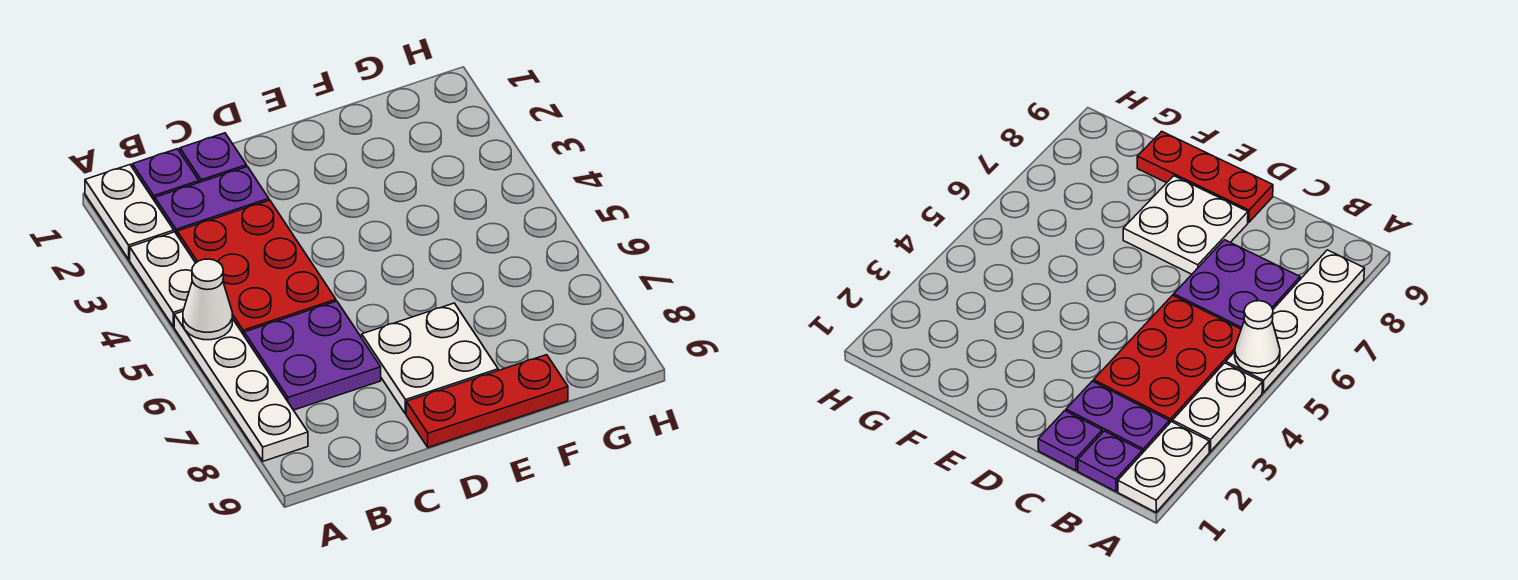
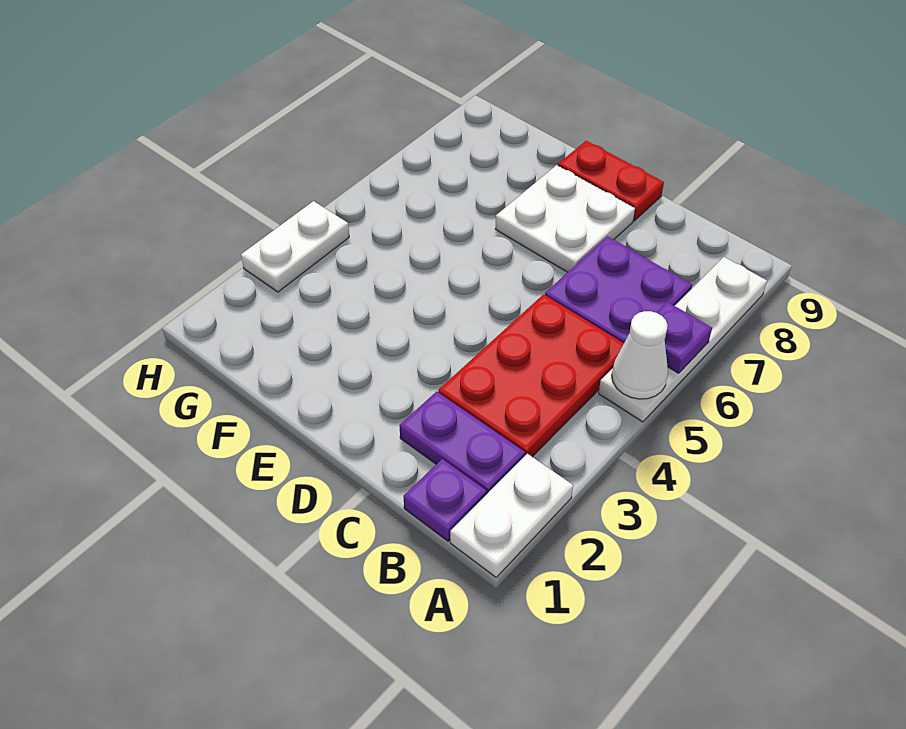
white 1x2 plate [130,232,195,327] -> white 1x2 plate moved to [241,201,349,292]
purple 1x1 plate [180,133,247,182] -> purple 1x1 plate moved to [656,302,712,373]
red 1x3 plate [406,355,568,447] -> red 1x2 plate [558,141,664,221]

